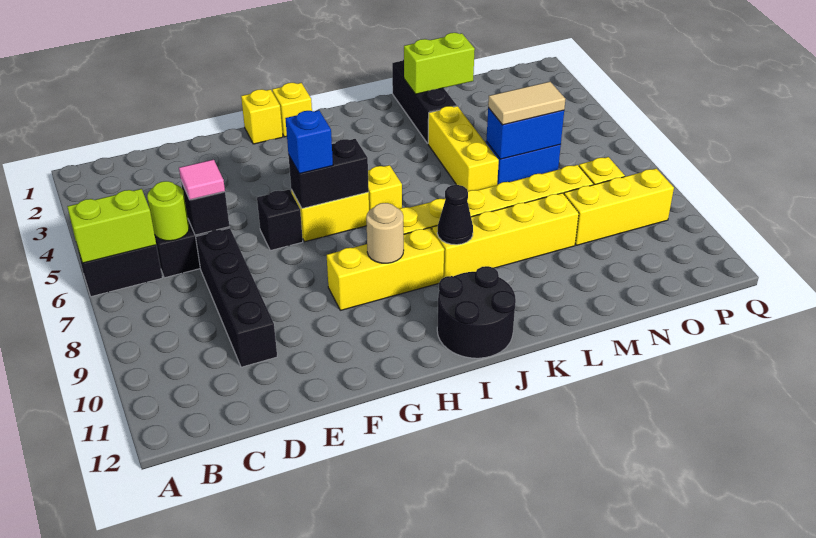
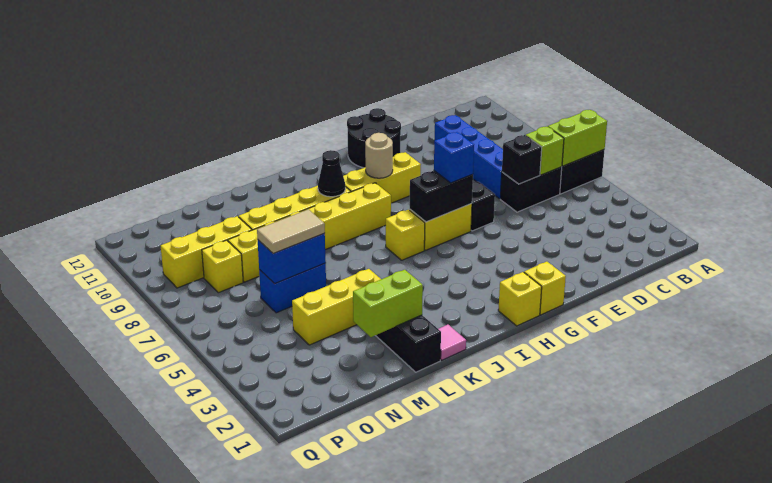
lime 1x1 round brick [147,181,189,241] -> lime 1x1 brick [526,126,564,175]
pink 1x1 tile [179,160,225,200] -> pink 1x1 tile moved to [439,325,466,360]
black 1x4 brick [196,228,277,367] -> blue 1x4 brick [435,115,503,199]
black 2x2 round brick [437,266,516,358] -> black 2x2 round brick moved to [347,108,401,168]
yellow 1x3 brick [428,106,499,191] -> yellow 1x3 brick turned to [292,269,381,345]

